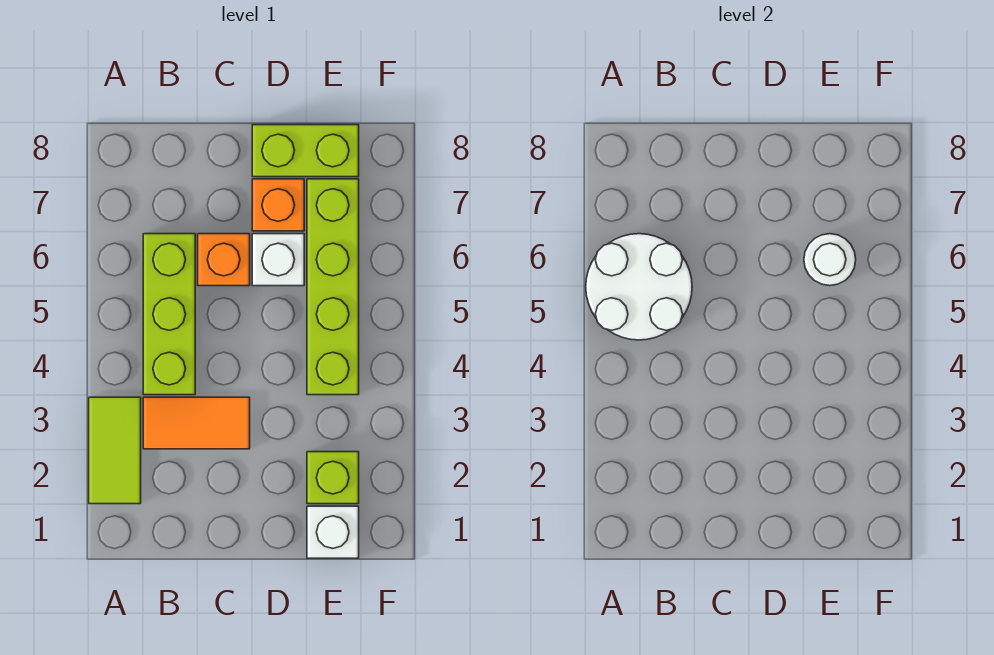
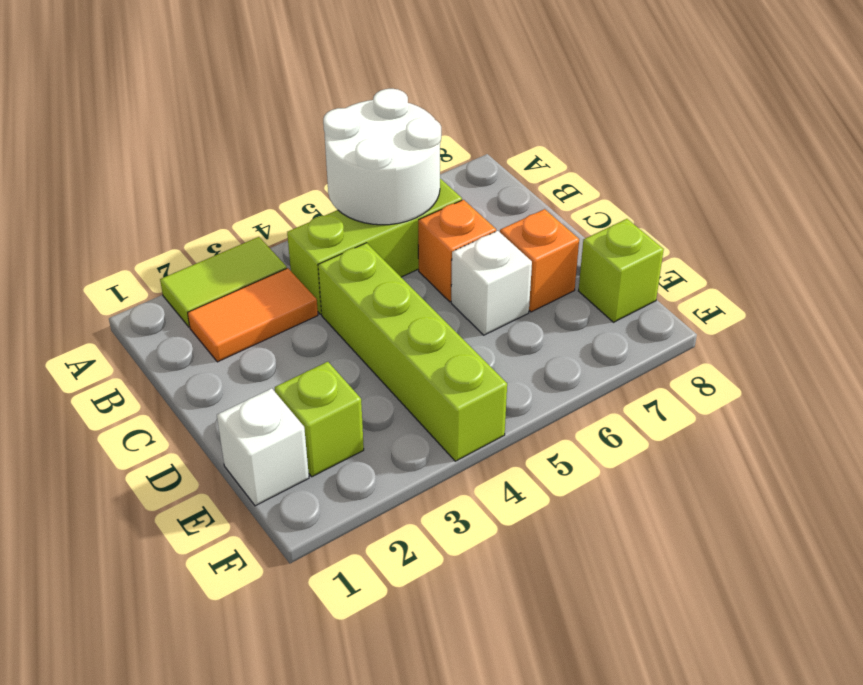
orange 1x2 tile [143,397,250,449] -> orange 1x2 tile turned to [188,268,318,362]
lime 1x2 brick [252,125,359,177] -> lime 1x1 brick [579,219,664,322]
lime 1x4 brick [307,179,359,395] -> lime 1x4 brick turned to [318,243,507,461]
white 1x1 round brick [804,234,856,286] -> none

